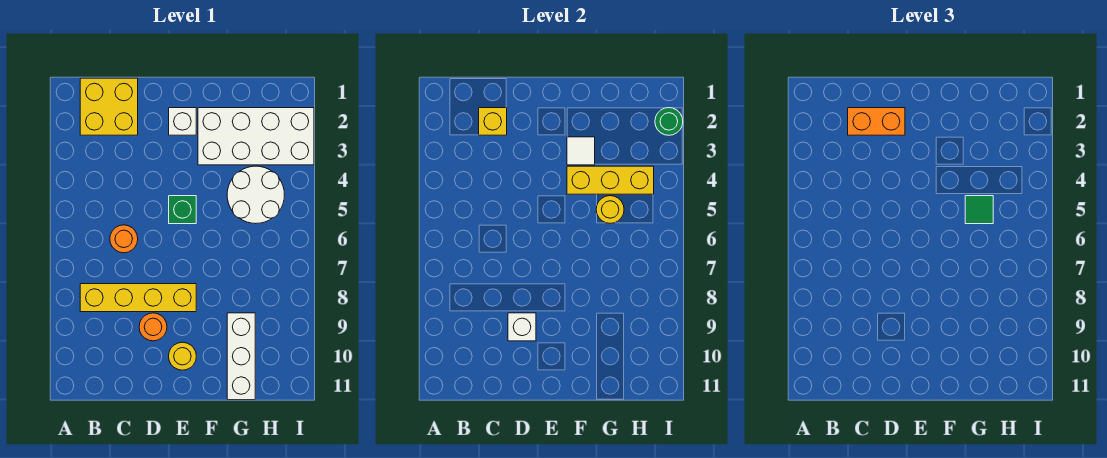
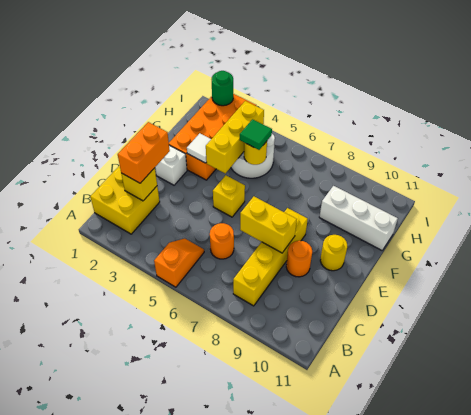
none -> orange 1x2 slope [154,239,204,287]
none -> yellow 1x2 brick [240,196,297,253]
white 1x1 brick [508,313,536,341] -> none
green 1x1 brick [169,196,196,224] -> yellow 1x1 brick [213,175,245,217]
white 2x4 brick [198,108,314,165] -> orange 2x4 brick [169,94,256,180]

